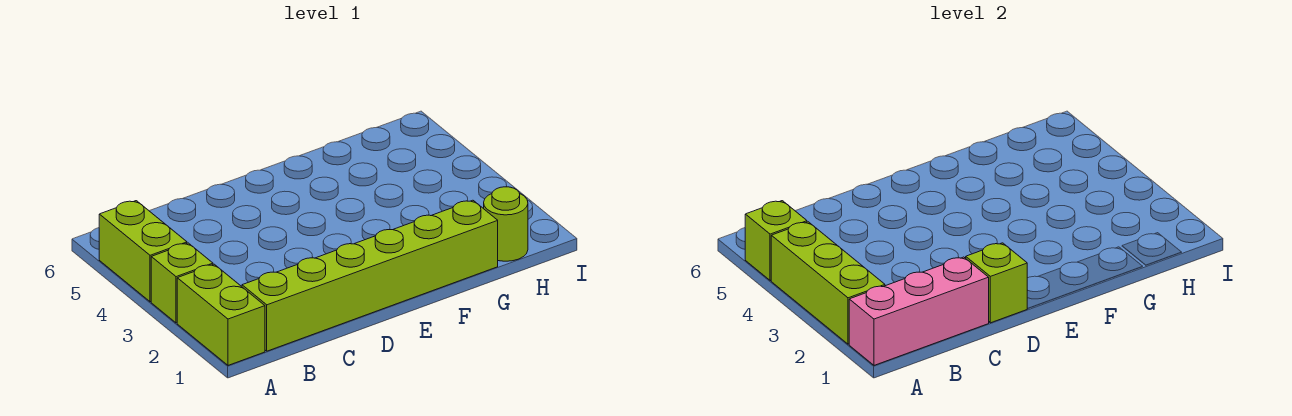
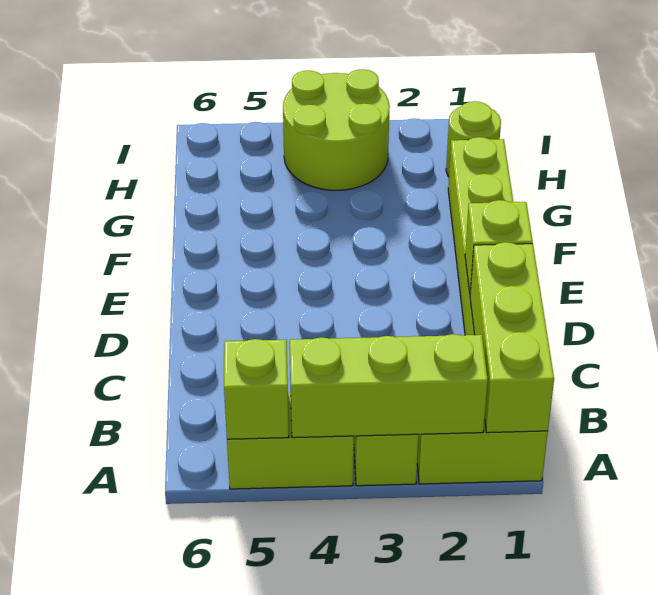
pink 1x3 brick [849,257,989,365] -> lime 1x3 brick [470,242,554,433]
none -> lime 2x2 round brick [283,69,390,190]

